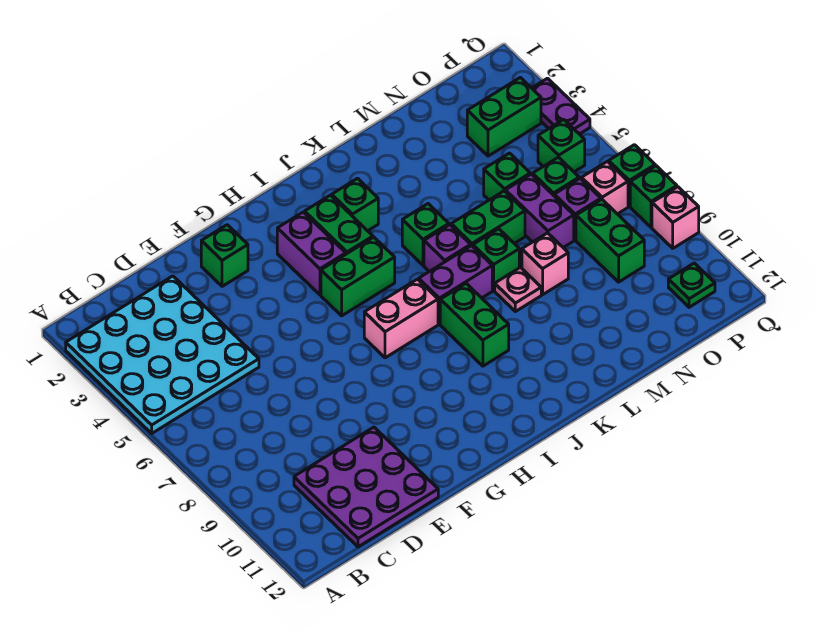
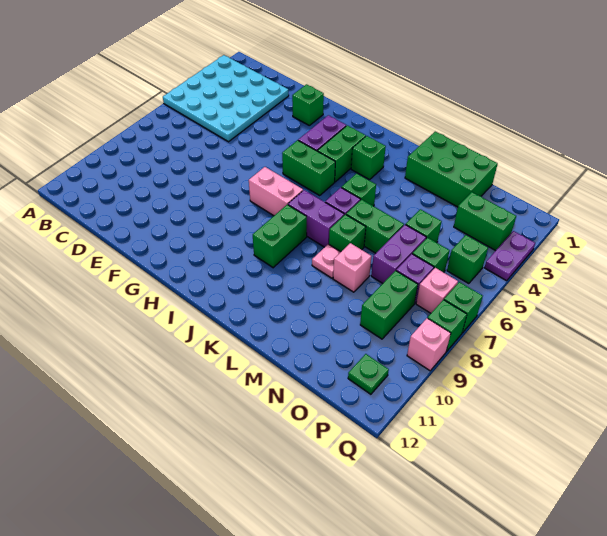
purple 3x3 plate [294,427,438,547] -> none
none -> green 2x3 brick [405,132,498,207]

